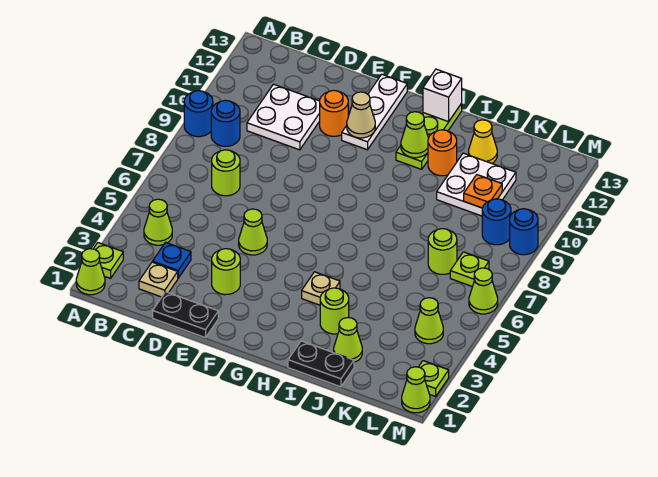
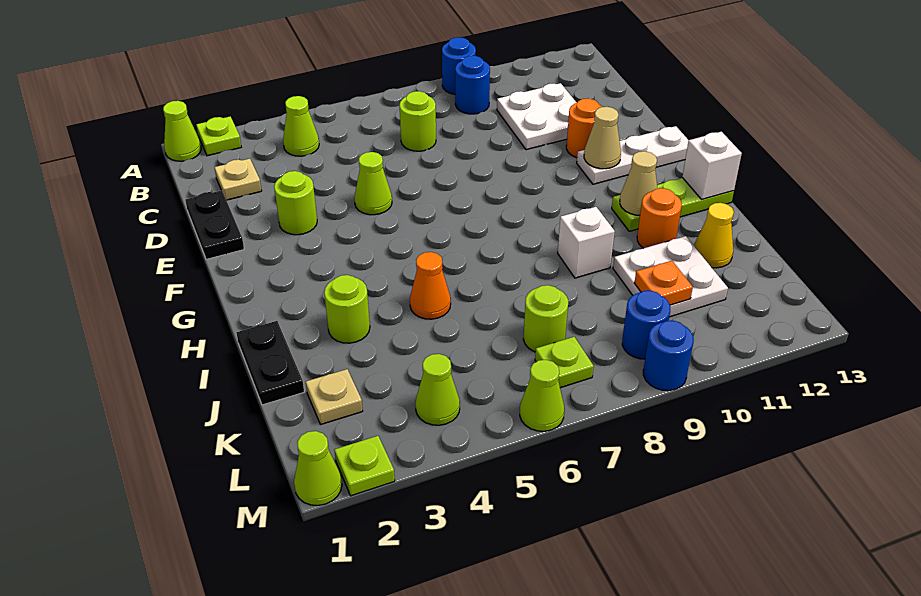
blue 1x1 plate [153,242,191,278] -> none
tan 1x1 plate [302,272,340,305] -> tan 1x1 plate moved to [306,369,363,425]
lime 1x1 cone [401,112,428,158] -> tan 1x1 cone [620,151,657,215]
none -> orange 1x1 cone [410,252,451,319]
none -> white 1x1 brick [558,207,615,278]
lime 1x1 cone [334,318,362,362] -> none

